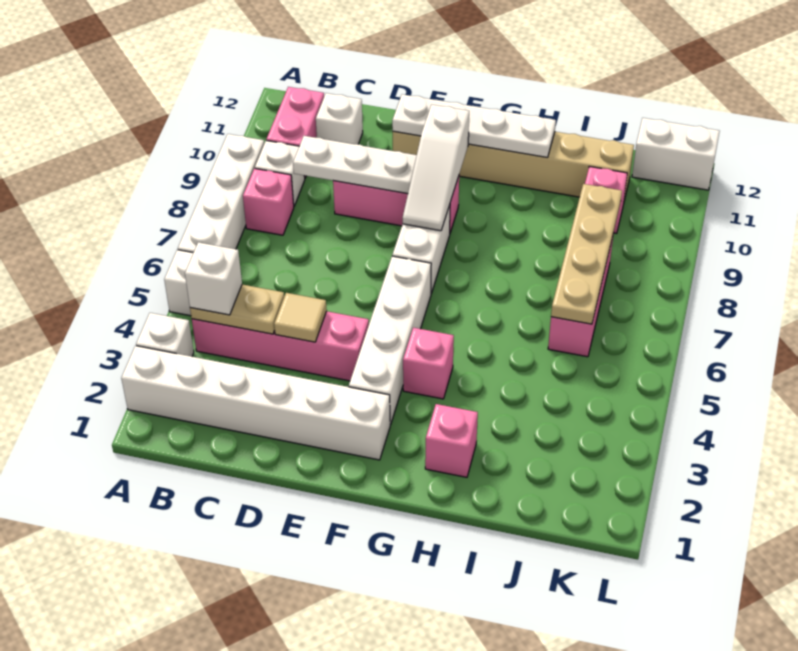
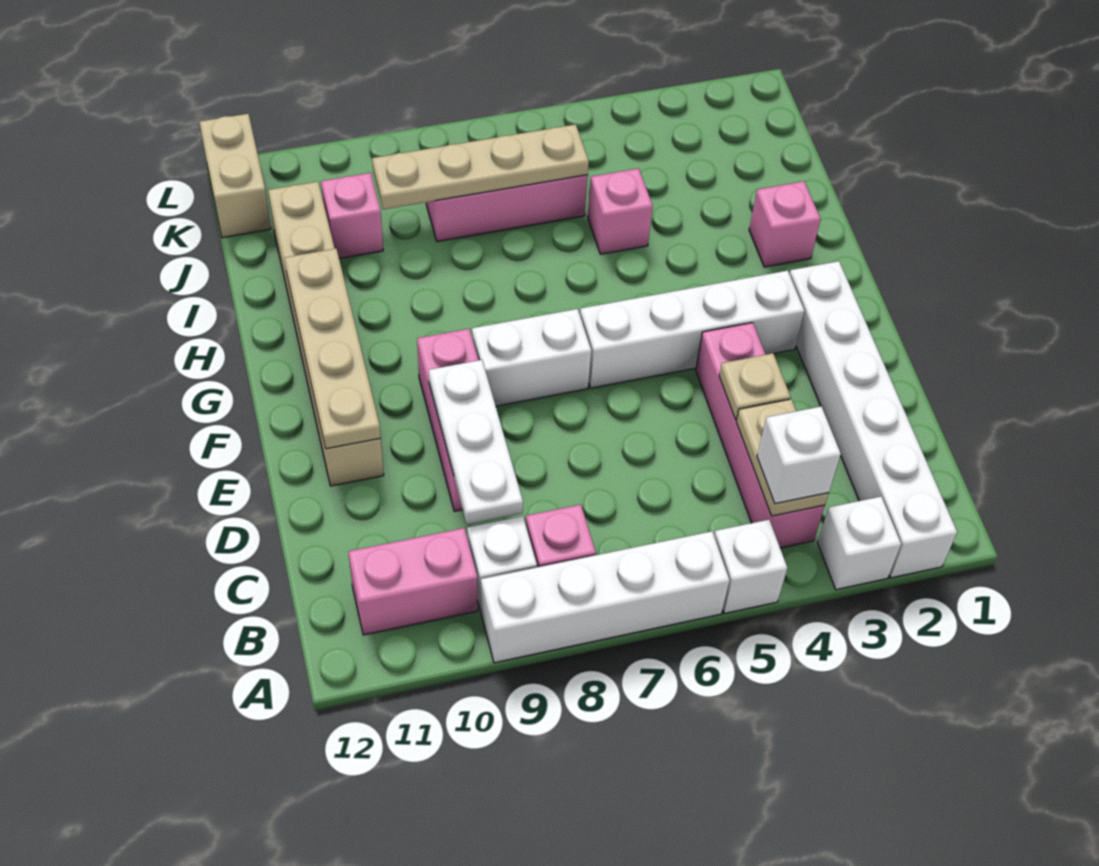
white 1x1 brick [316,93,363,144] -> none
tan 1x1 tile [274,293,327,342] -> tan 1x1 plate [719,353,791,420]
white 1x4 plate [392,94,556,157] -> tan 1x4 plate [284,249,381,449]
white 1x3 slope [403,105,469,231] -> none
pink 1x1 brick [403,328,454,399] -> pink 1x1 brick moved to [588,168,653,254]
white 1x2 brick [632,118,720,190] -> tan 1x2 brick [199,114,271,238]

